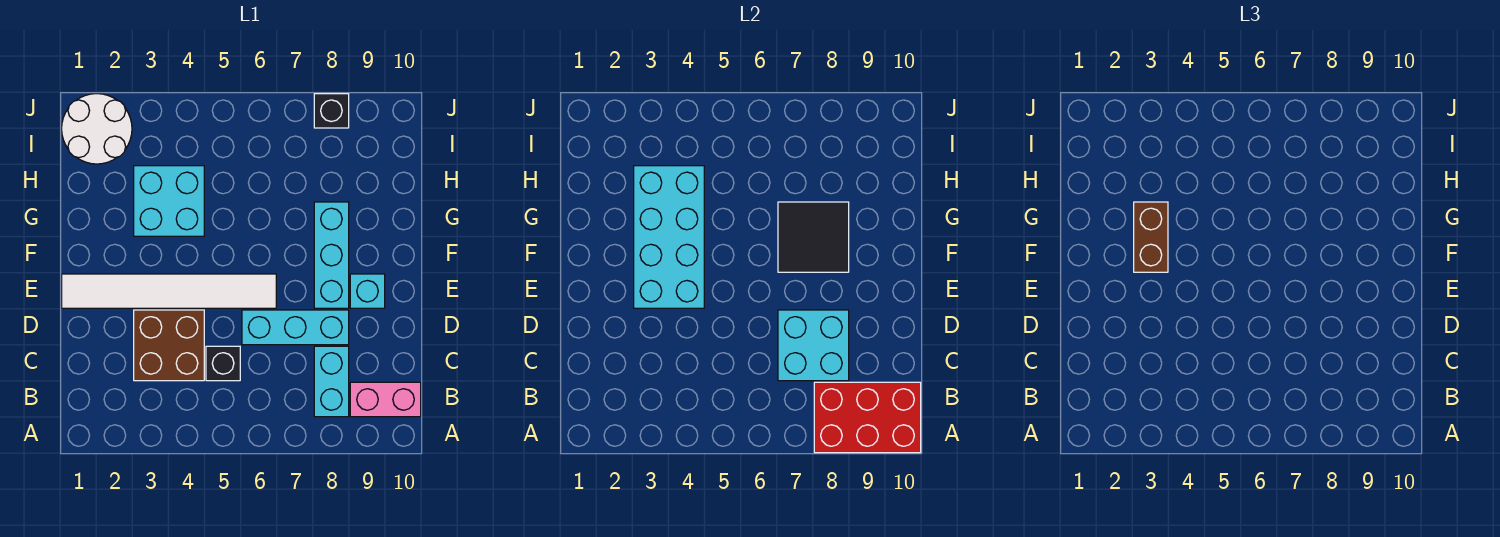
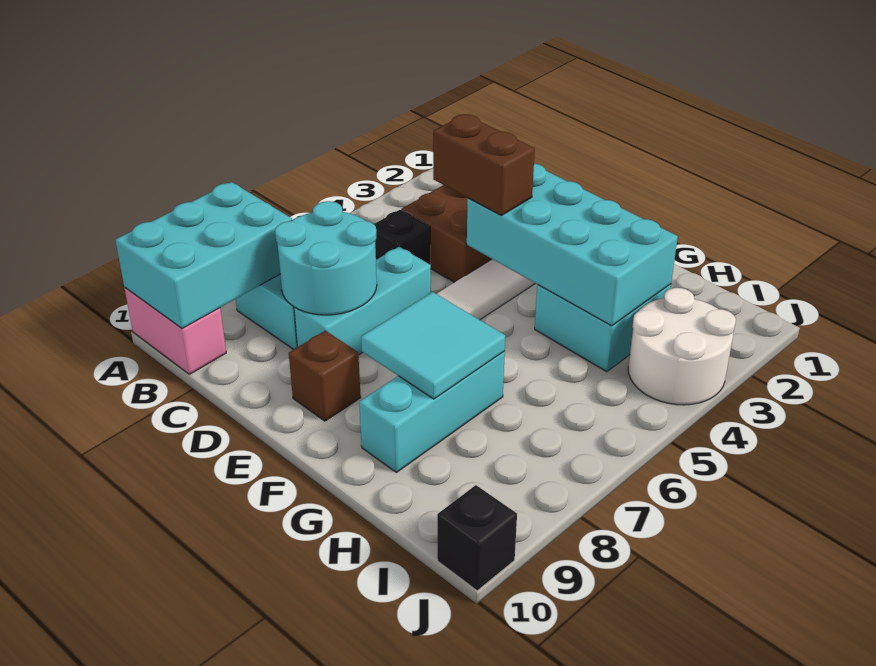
red 2x3 brick [814,382,921,453] -> cyan 2x3 brick [115,182,292,329]
pink 1x2 brick [350,382,421,417] -> pink 1x2 brick turned to [125,288,226,374]
cyan 2x2 brick [778,310,849,381] -> cyan 2x2 round brick [275,201,377,315]
cyan 1x3 brick [314,202,349,308] -> cyan 1x3 brick turned to [359,351,505,472]
cyan 1x1 brick [350,274,385,308] -> brown 1x1 brick [289,331,361,421]
brown 1x2 brick [1134,202,1168,272] -> brown 1x2 brick moved to [433,114,535,215]
black 2x2 tile [778,202,849,272] -> cyan 2x2 tile [361,292,505,399]
white 2x2 round brick [62,94,132,164] -> white 2x2 round brick moved to [628,288,736,405]
black 1x1 brick [314,94,349,128] -> black 1x1 brick moved to [437,485,517,591]

